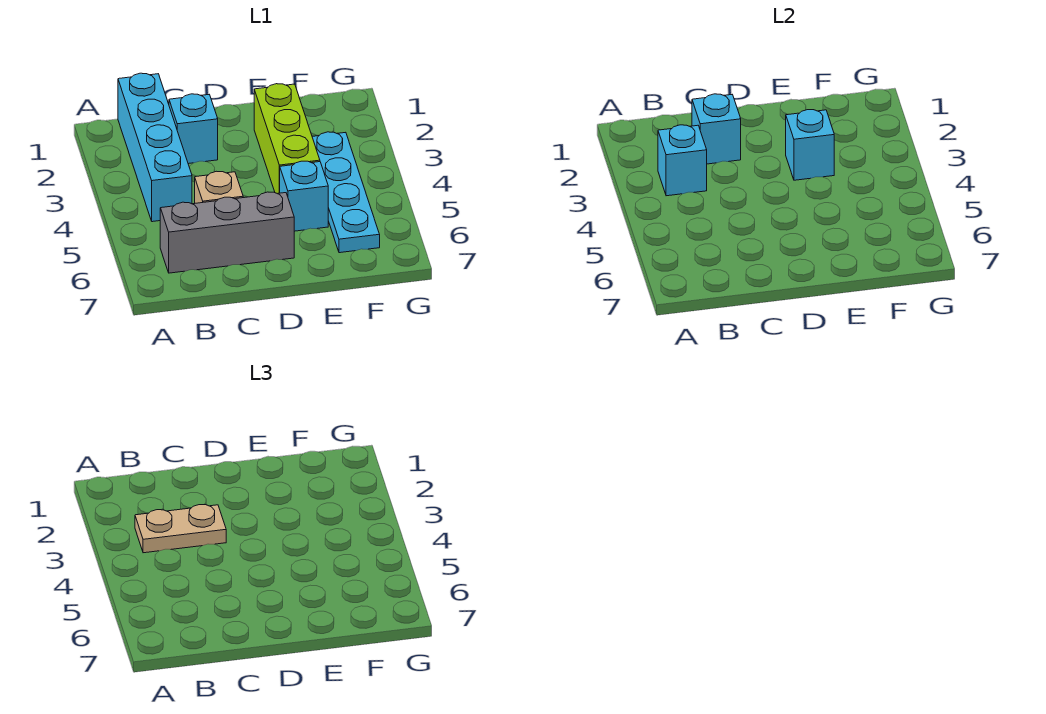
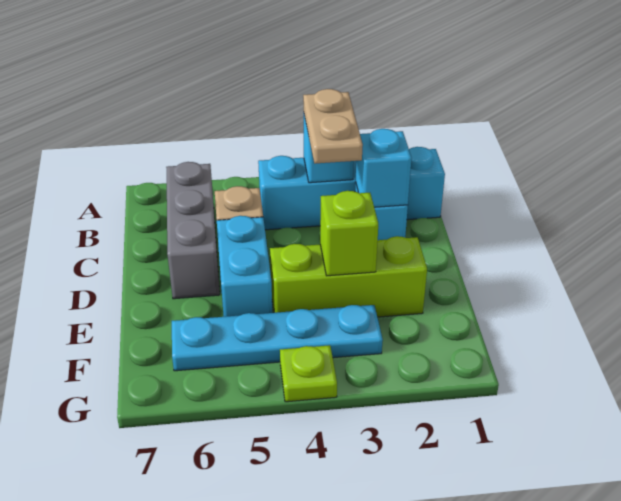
cyan 1x1 brick [786,110,834,180] -> lime 1x1 brick [320,191,378,276]
cyan 1x1 brick [280,161,328,231] -> cyan 1x2 brick [217,216,273,317]
none -> lime 1x1 plate [280,345,337,402]

